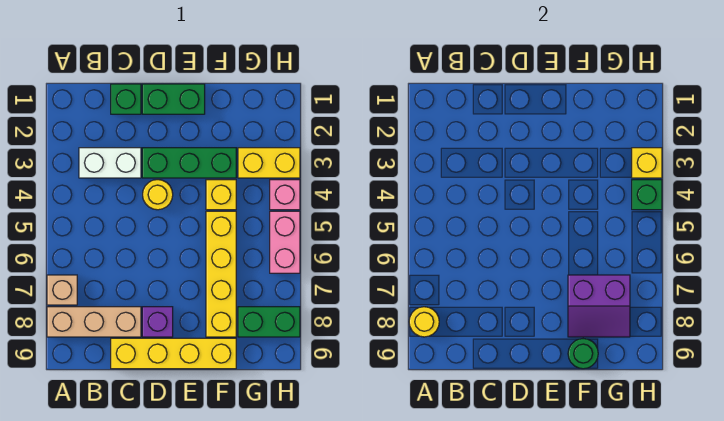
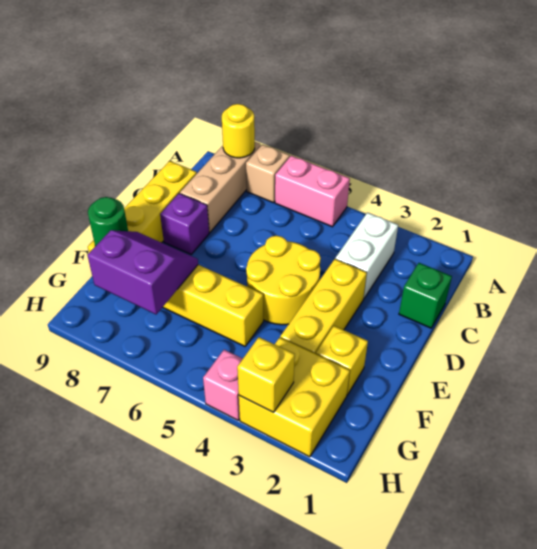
green 1x2 brick [142,84,205,114] -> none
green 1x3 brick [142,148,236,178] -> yellow 1x3 brick [280,259,367,354]
yellow 1x1 round brick [143,180,173,210] -> yellow 2x2 round brick [246,236,321,325]
yellow 1x1 brick [206,180,236,210] -> yellow 1x1 brick moved to [316,326,368,395]
purple 2x2 slope [568,275,630,337] -> purple 2x2 slope turned to [87,230,198,314]
yellow 1x2 brick [238,148,300,178] -> yellow 2x2 brick [239,338,350,457]
green 1x2 brick [238,307,300,337] -> none
green 1x1 brick [632,180,662,210] -> none
pink 1x2 brick [270,211,300,273] -> pink 1x2 brick moved to [275,156,350,227]

